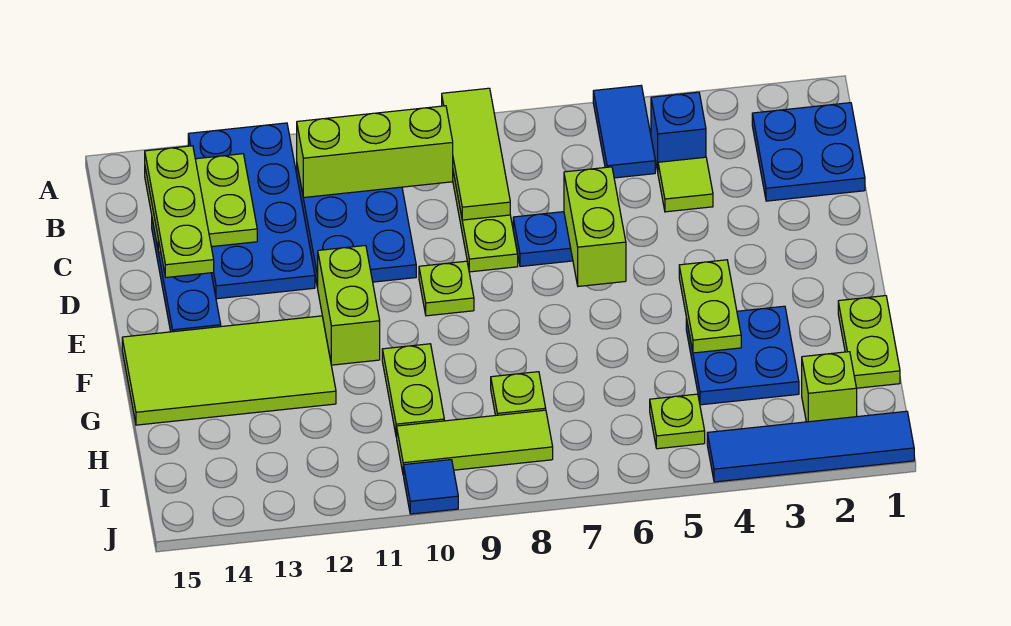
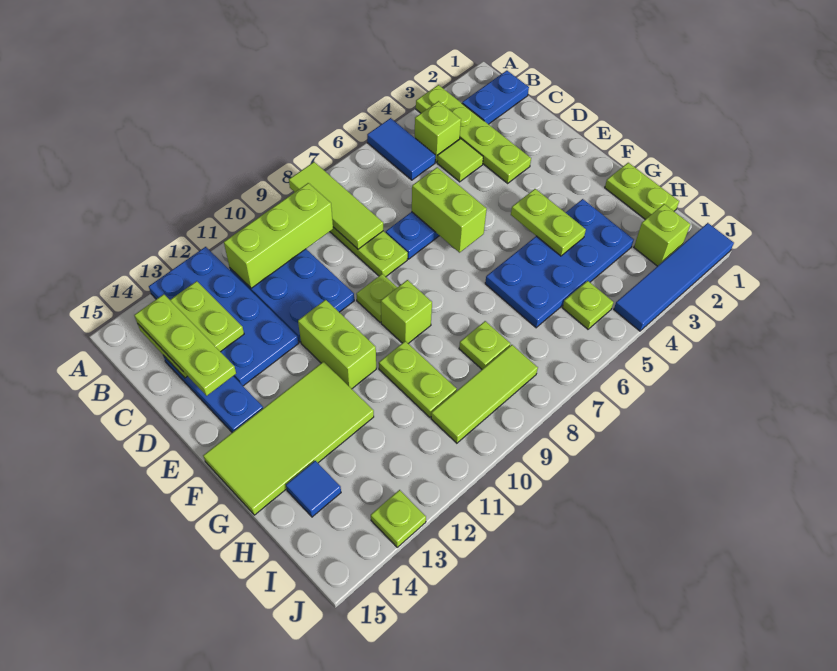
none -> lime 1x4 plate [416,85,531,183]
blue 2x2 plate [752,103,865,201] -> blue 1x2 plate [462,71,529,124]
blue 1x1 brick [651,92,706,171] -> lime 1x1 brick [415,101,461,162]
none -> lime 1x1 brick [381,280,432,343]
blue 2x2 plate [686,306,799,405] -> blue 2x4 plate [485,199,634,328]
blue 1x1 tile [403,460,458,514] -> blue 1x1 tile moved to [286,461,341,517]
none -> lime 1x1 plate [371,490,426,547]

